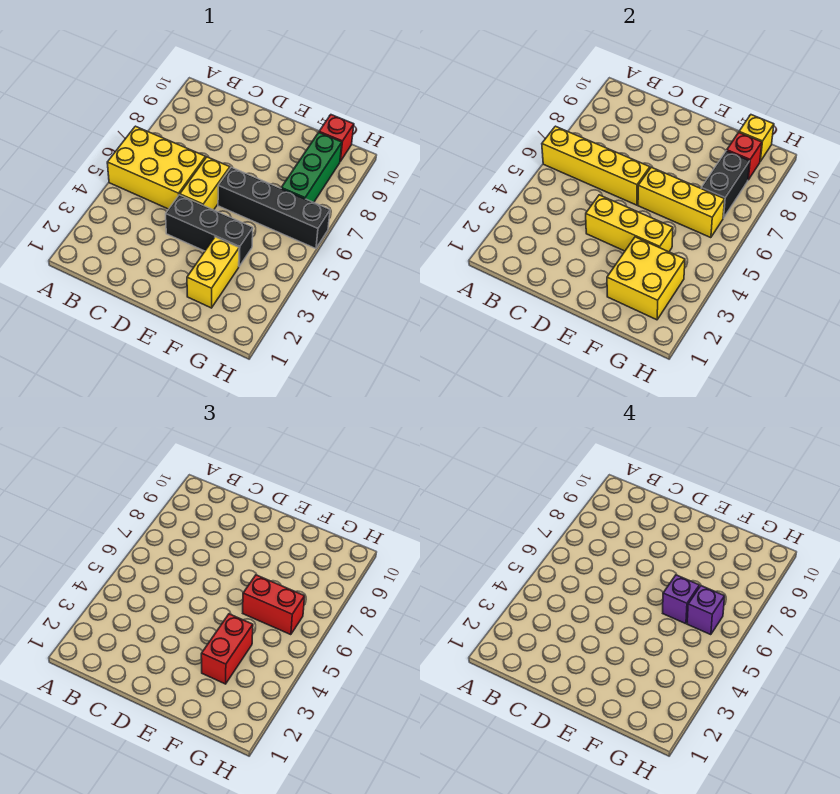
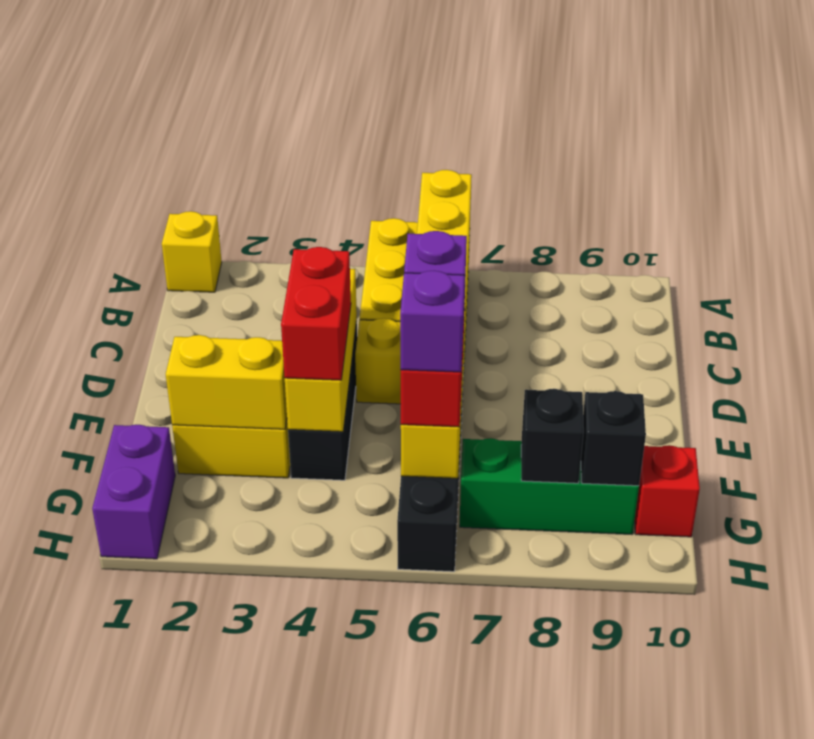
yellow 2x2 brick [607,237,685,320] -> yellow 1x2 brick [166,335,287,429]
red 1x2 brick [201,614,253,684] -> red 1x2 brick turned to [281,247,351,380]
none -> purple 1x2 brick [92,425,175,559]
black 1x2 brick [701,151,750,218] -> black 1x1 brick [521,389,584,483]
red 1x1 brick [727,133,762,180] -> black 1x1 brick [581,391,646,486]
yellow 1x1 brick [739,115,774,161] -> yellow 1x1 brick moved to [162,211,222,292]

